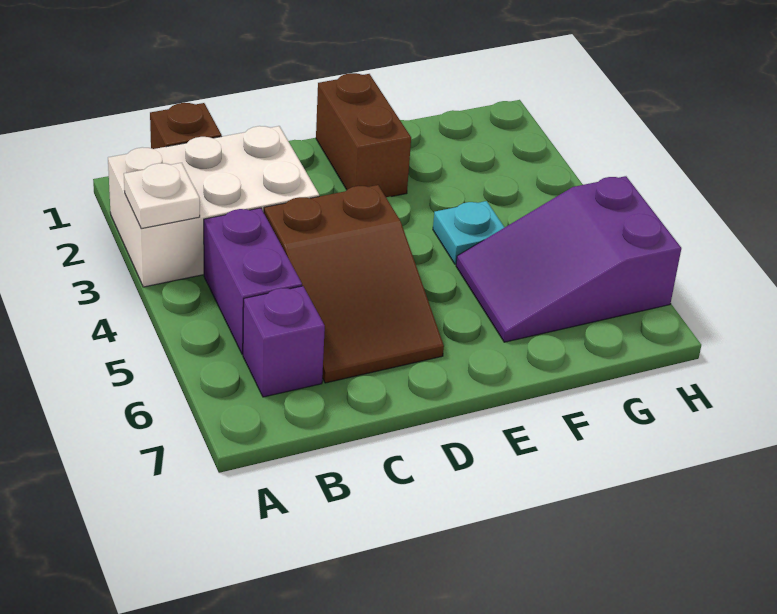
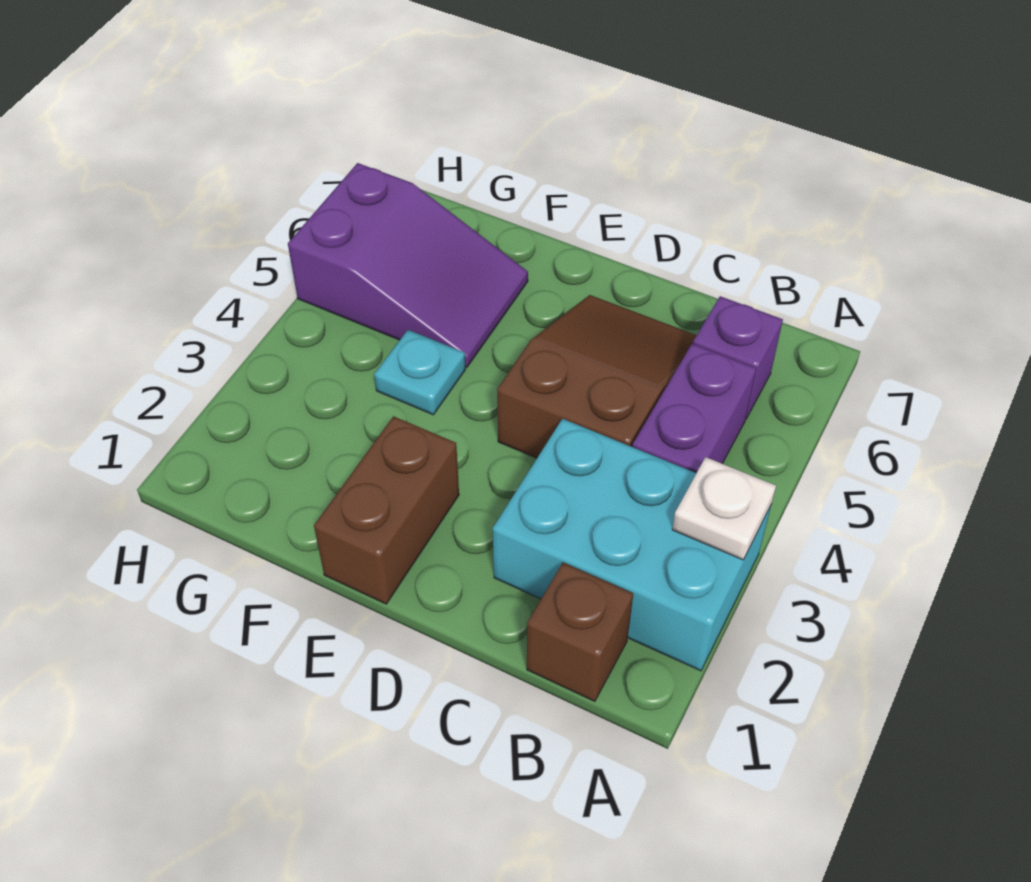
white 2x3 brick [108,126,319,287] -> cyan 2x3 brick [493,419,771,671]

